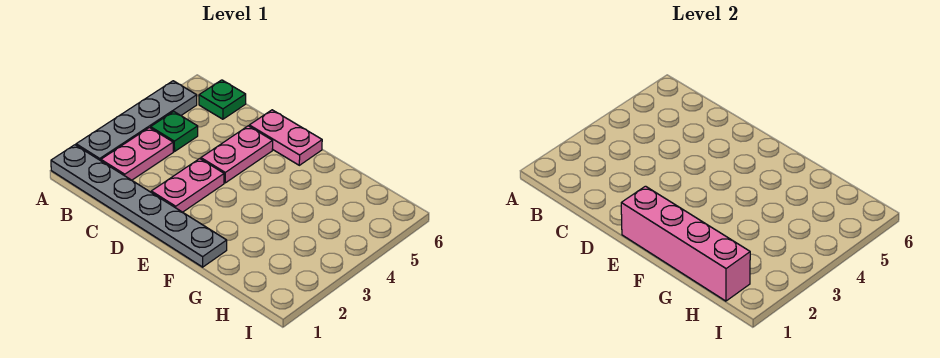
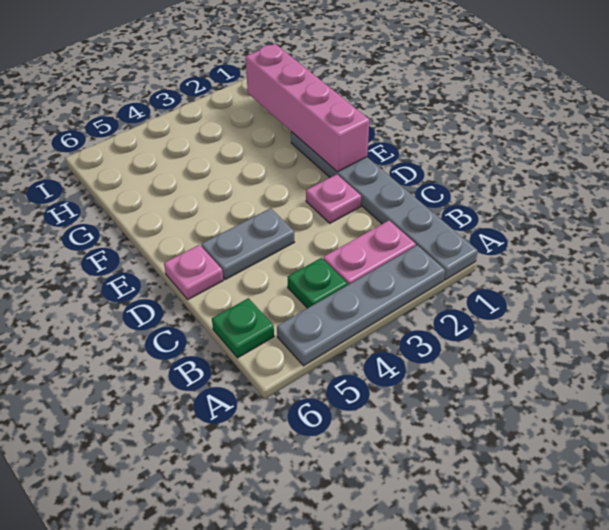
pink 1x2 plate [151,159,224,212] -> pink 1x1 plate [306,174,361,223]
pink 1x2 plate [201,126,273,183] -> grey 1x2 plate [201,208,294,280]
pink 1x2 plate [249,110,322,165] -> pink 1x1 plate [164,245,223,299]

